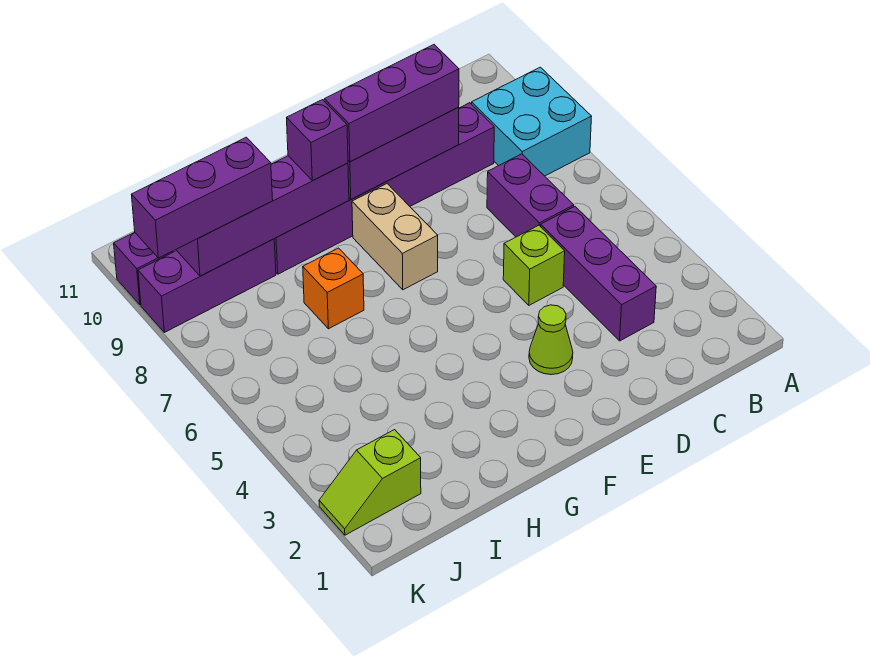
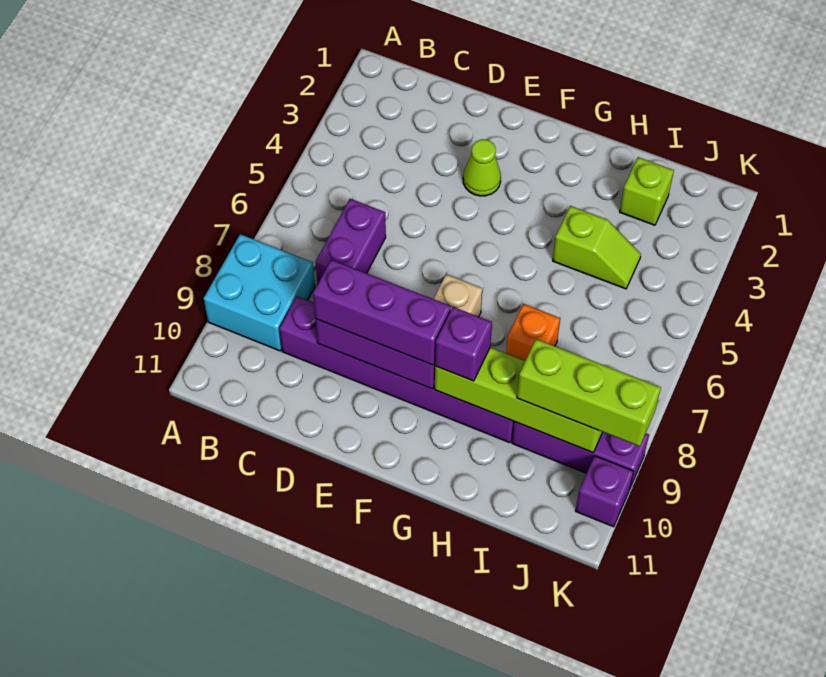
purple 1x3 brick [541,207,656,341] -> none
lime 1x1 brick [503,225,565,305] -> lime 1x1 brick moved to [620,157,674,225]
purple 1x4 brick [176,156,349,276] -> lime 1x4 brick [435,347,602,453]
purple 1x3 brick [131,137,273,258] -> lime 1x3 brick [517,339,661,446]
lime 1x2 slope [319,430,421,535] -> lime 1x2 slope moved to [553,206,641,289]

